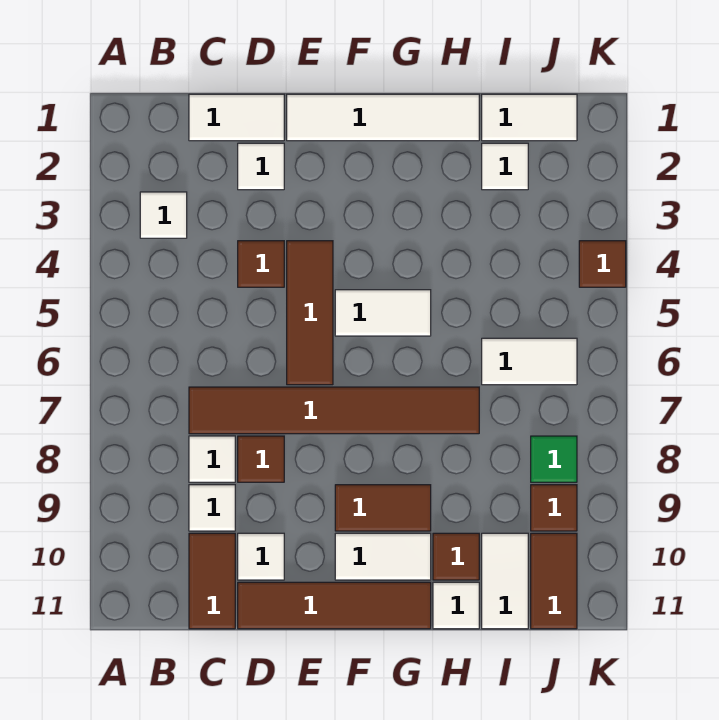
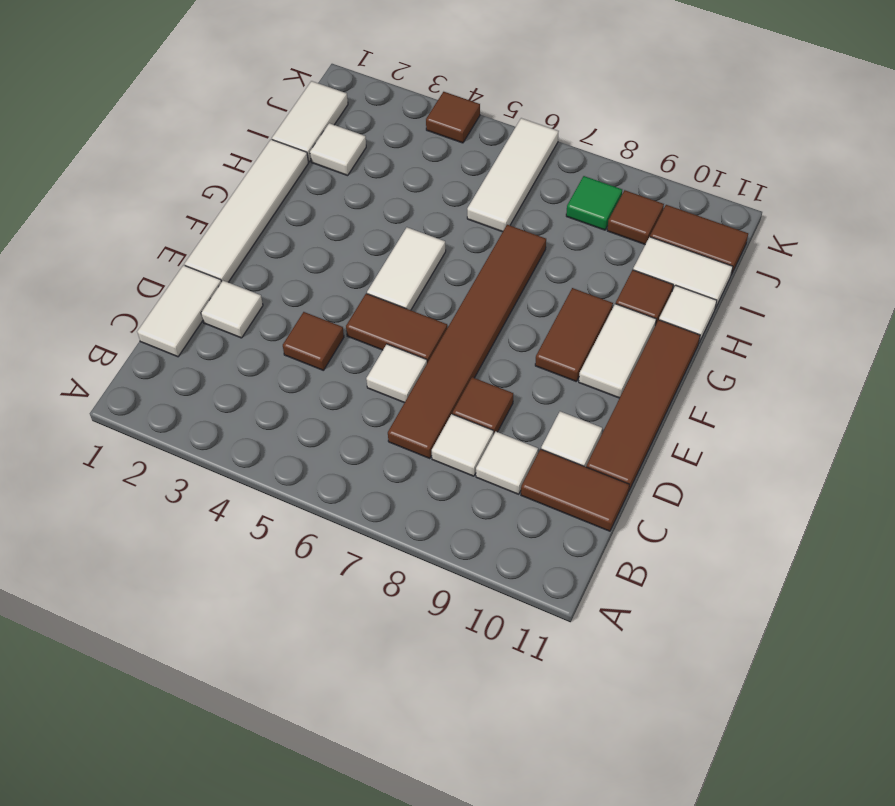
white 1x1 tile [140,192,187,238] -> white 1x1 tile moved to [366,344,427,403]
brown 1x3 tile [287,241,333,385] -> brown 1x2 tile [346,293,447,363]
white 1x2 tile [482,338,577,385] -> white 1x3 tile [467,118,559,232]

